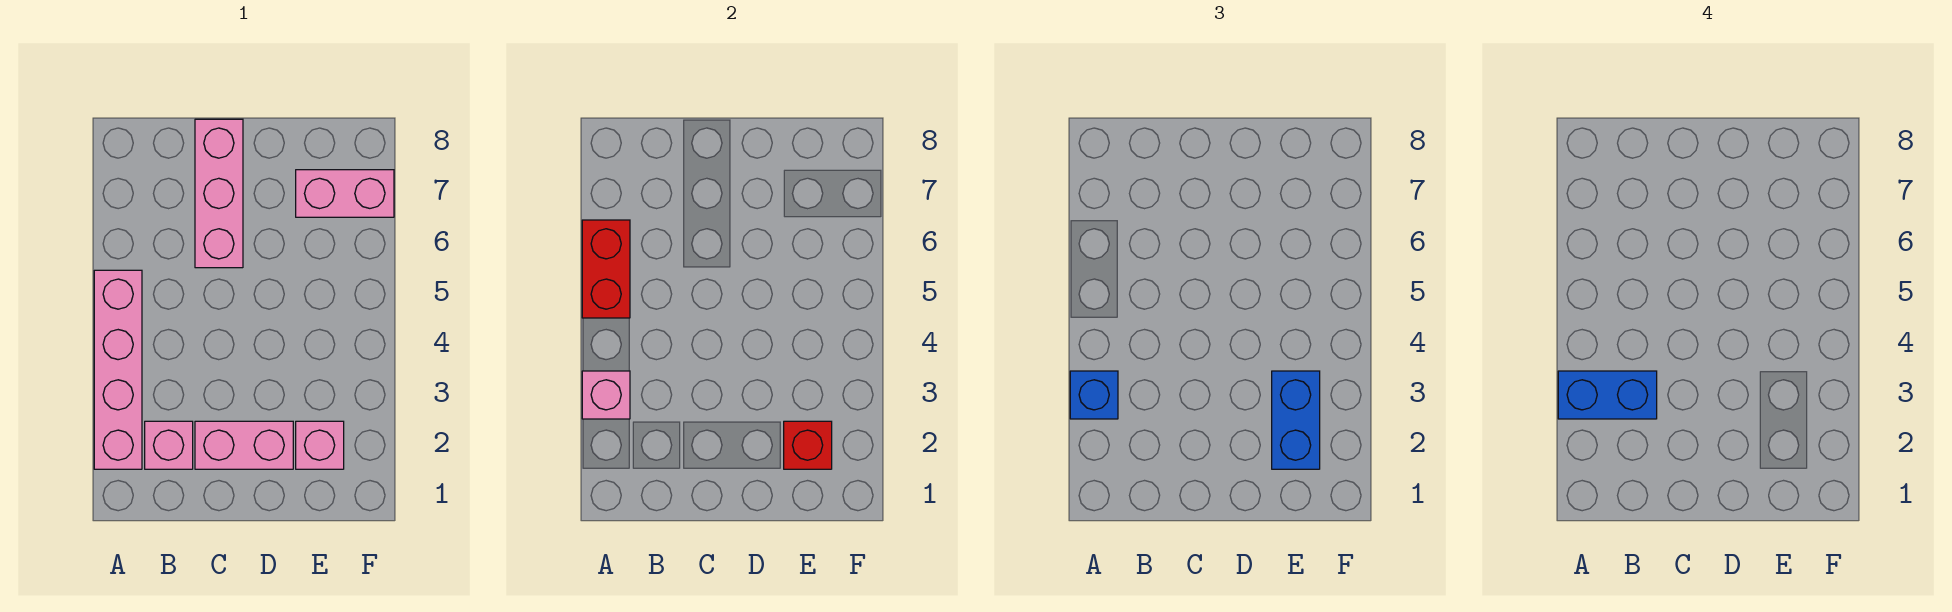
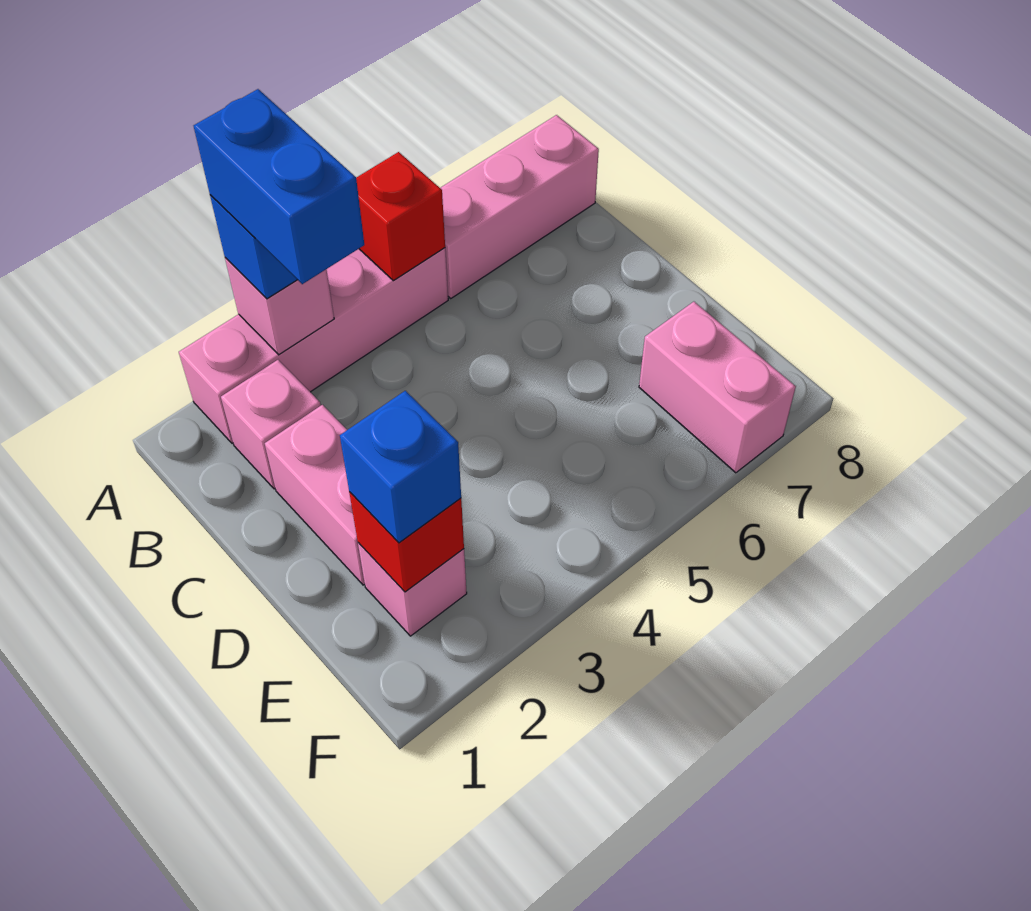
red 1x2 brick [582,220,630,318] -> red 1x1 brick [356,152,445,281]
pink 1x3 brick [195,119,243,268] -> pink 1x3 brick moved to [441,115,599,298]
blue 1x2 brick [1272,371,1320,469] -> blue 1x1 brick [340,391,461,543]

